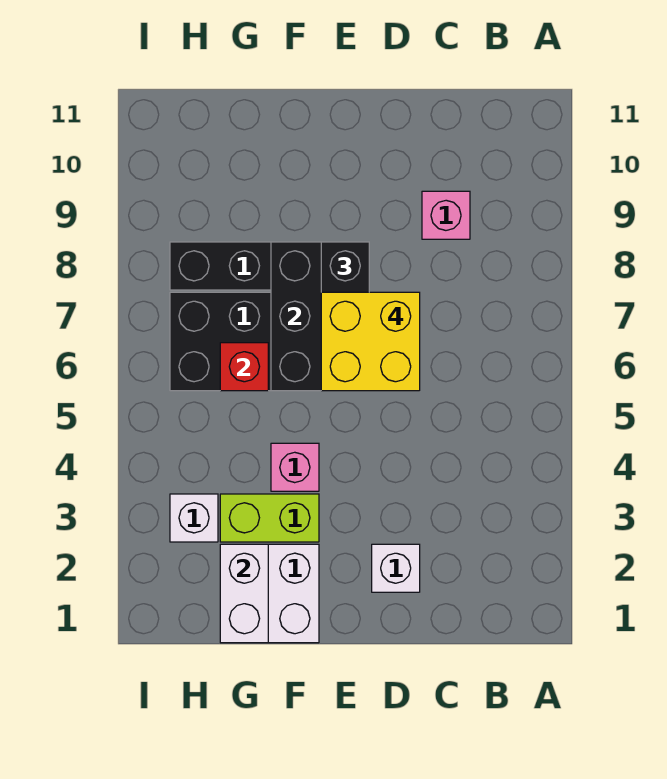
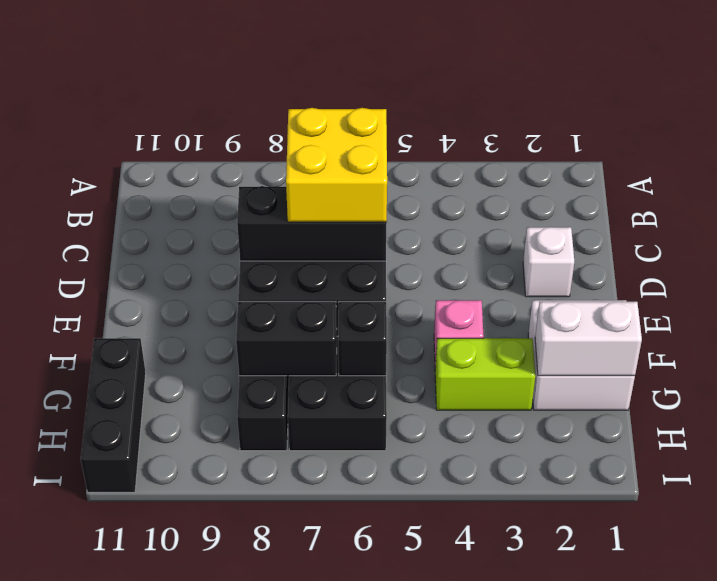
pink 1x1 brick [422,191,470,239] -> none
lime 1x2 brick [220,494,319,542] -> lime 1x2 brick turned to [435,338,535,410]
red 1x1 brick [220,343,268,391] -> black 1x1 brick [338,302,387,376]
none -> black 1x2 brick [236,302,337,376]
none -> black 1x3 brick [81,338,146,492]
white 1x1 brick [170,494,218,542] -> none

